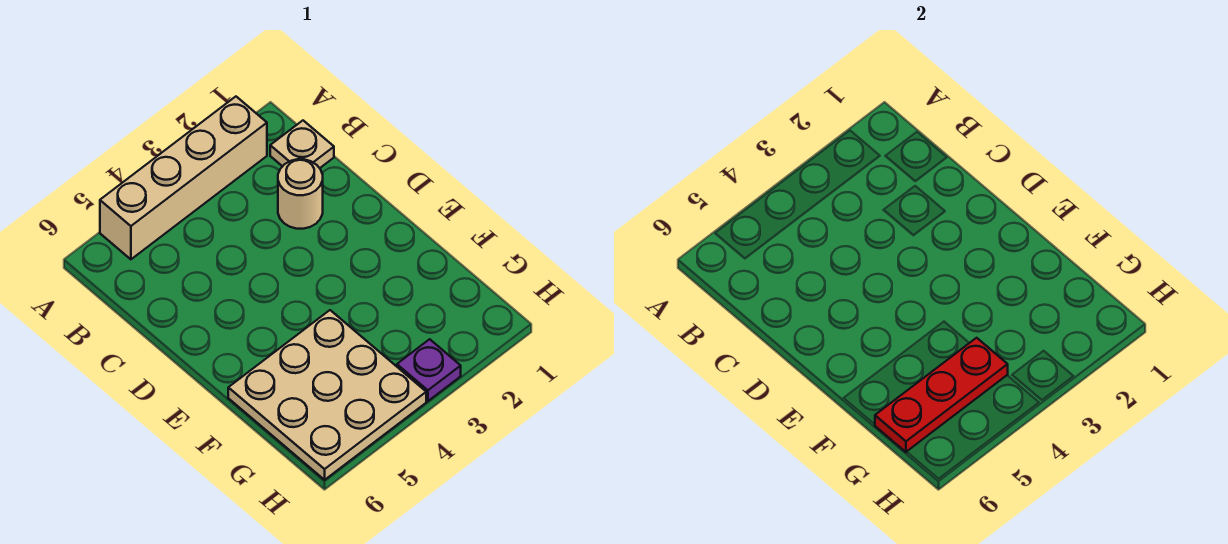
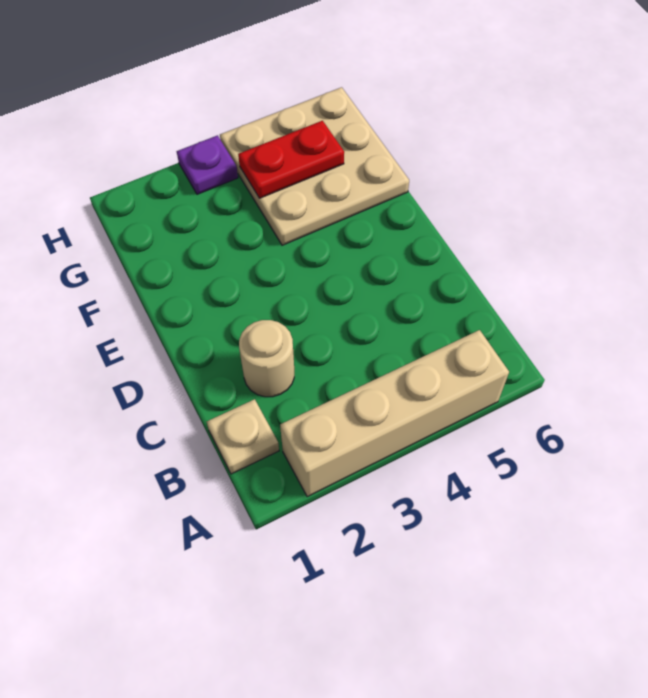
red 1x3 plate [875,338,1008,452] -> red 1x2 plate [238,121,344,198]

